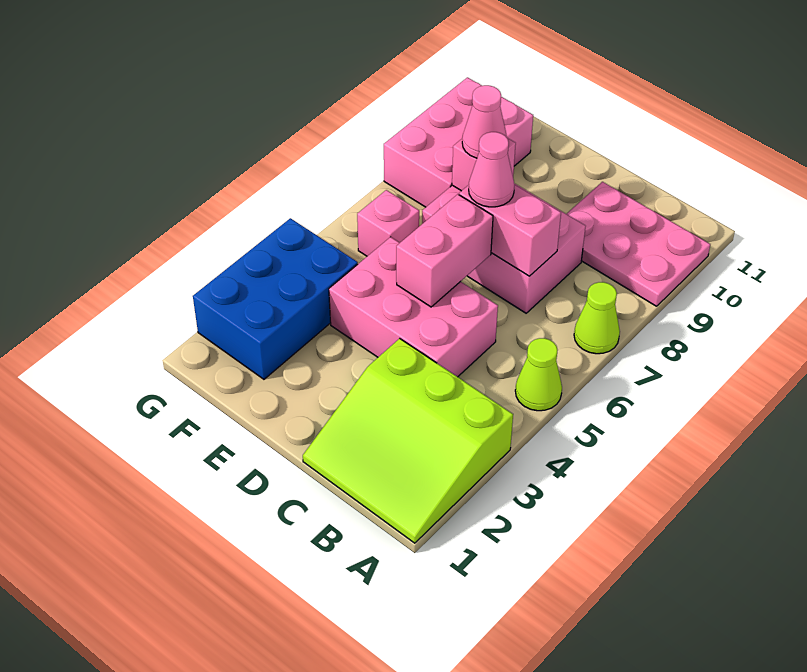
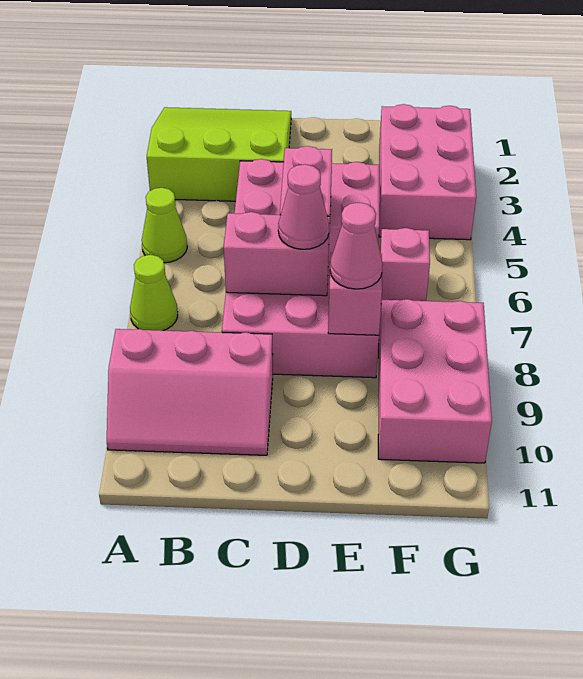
pink 2x3 plate [567,182,710,306] -> pink 2x3 slope [107,329,273,455]
blue 2x3 brick [193,218,358,379] -> pink 2x3 brick [379,104,476,240]

